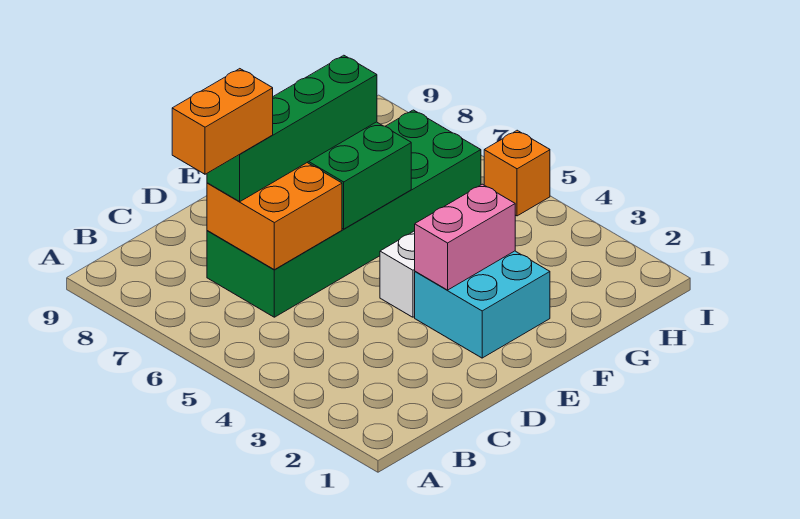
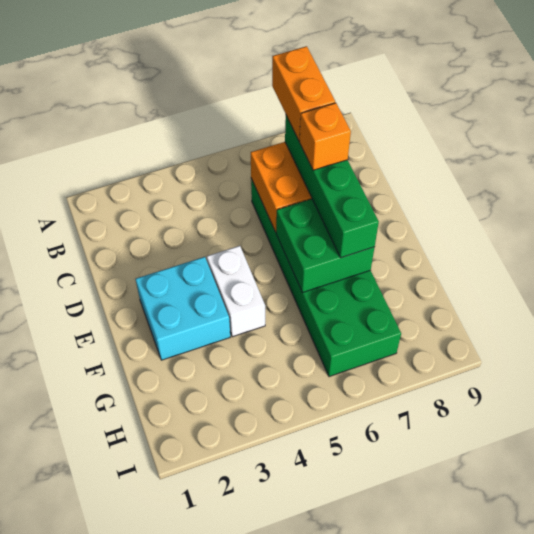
pink 1x2 brick [415,184,515,290] -> none
orange 1x1 brick [484,130,550,216] -> orange 1x1 brick moved to [299,103,351,170]

